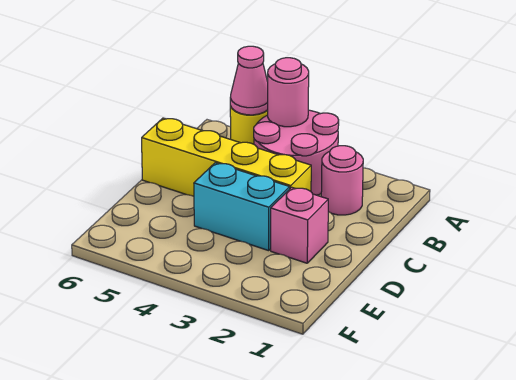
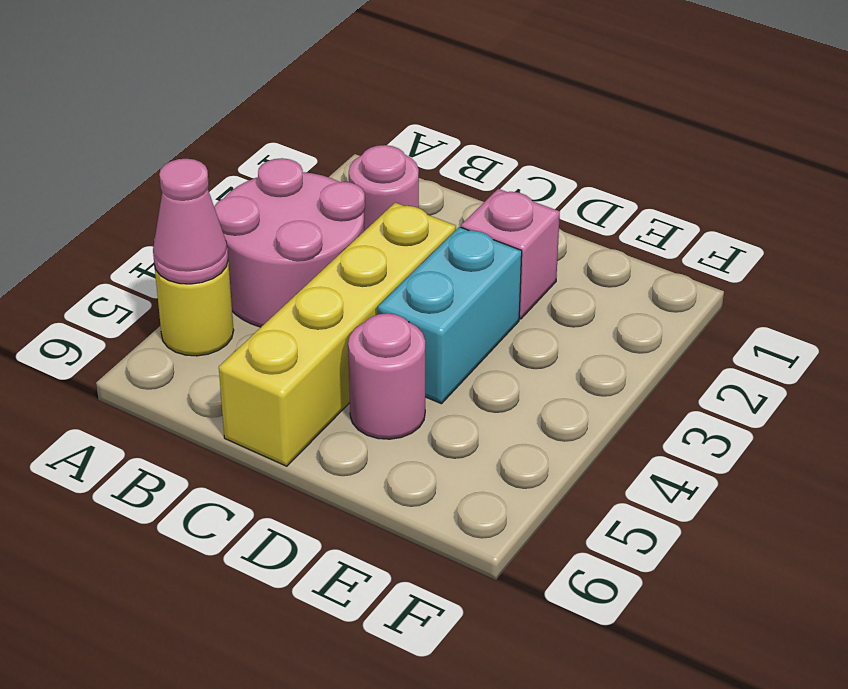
pink 1x1 round brick [268,58,309,127] -> pink 1x1 round brick moved to [348,313,425,439]

